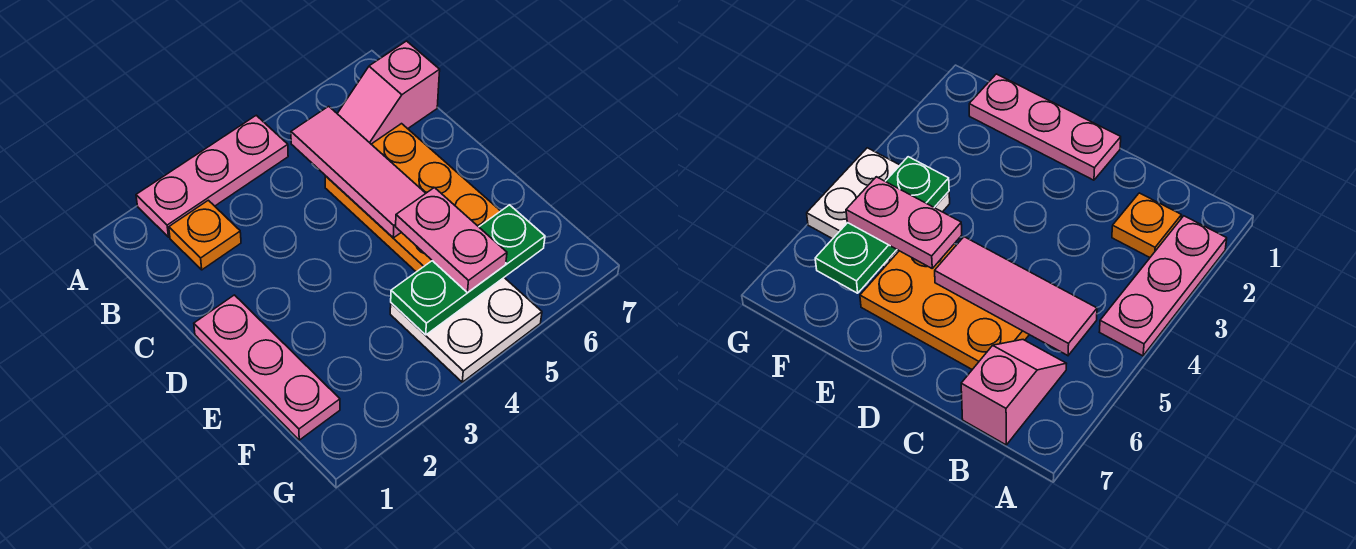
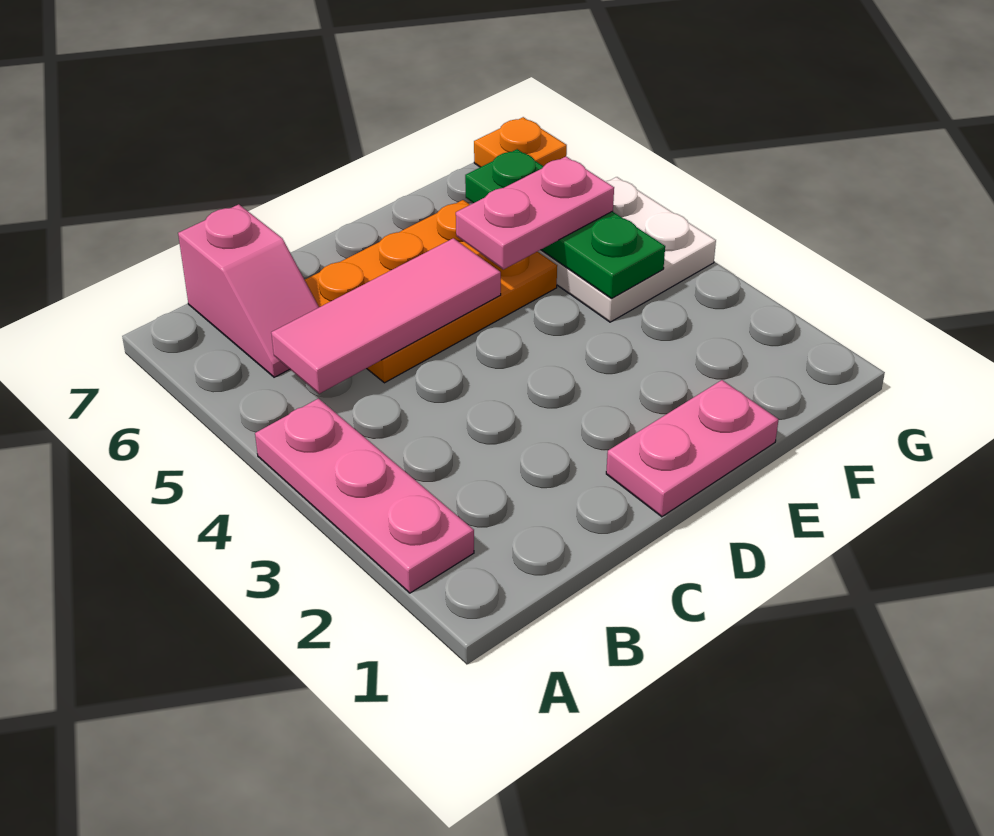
orange 1x1 plate [169,200,241,270] -> orange 1x1 plate moved to [474,117,567,167]
pink 1x3 plate [194,295,340,440] -> pink 1x2 plate [606,380,779,517]

